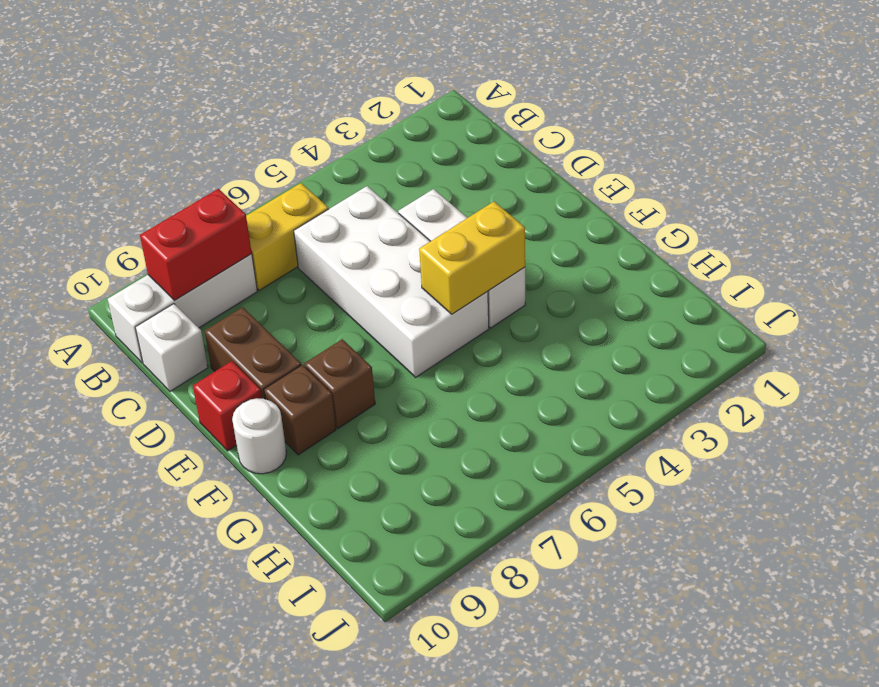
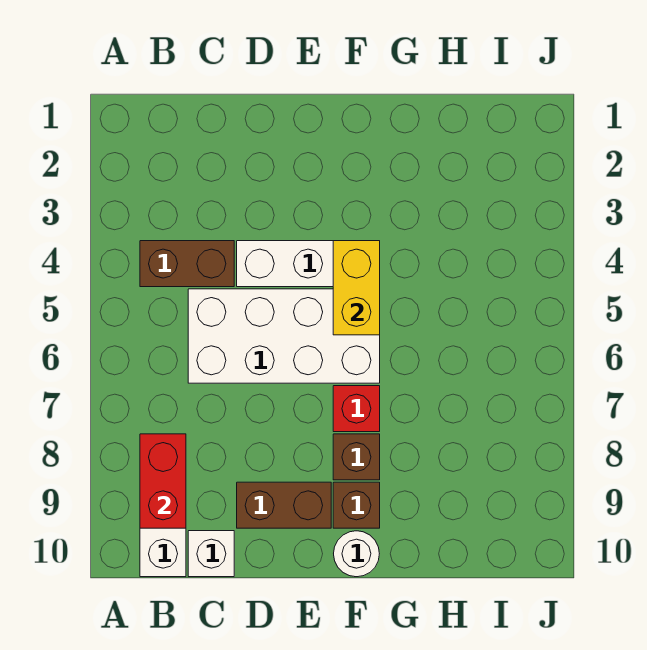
none -> brown 1x2 brick [140,241,234,287]
yellow 1x2 brick [246,183,328,291] -> none
red 1x1 brick [193,361,262,451] -> red 1x1 brick moved to [333,386,380,432]

